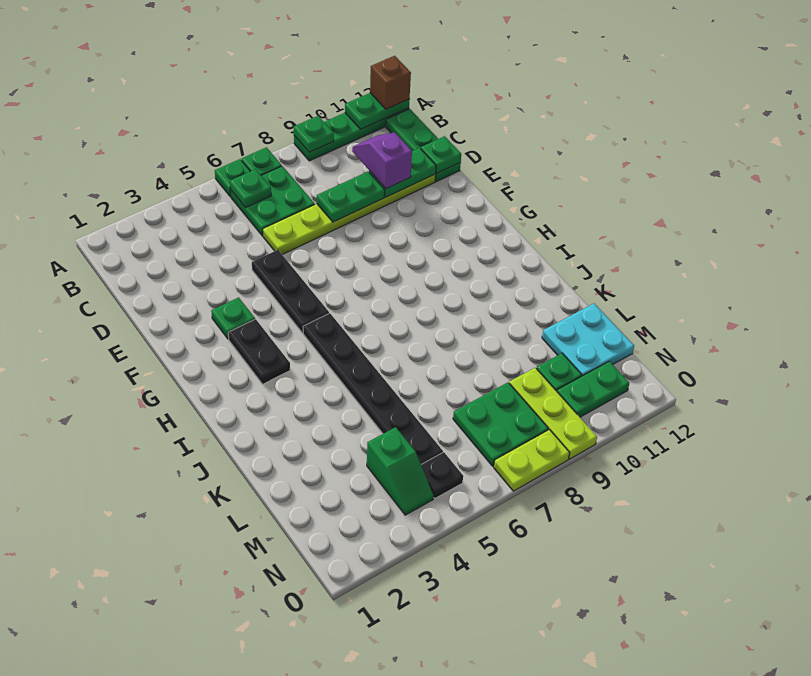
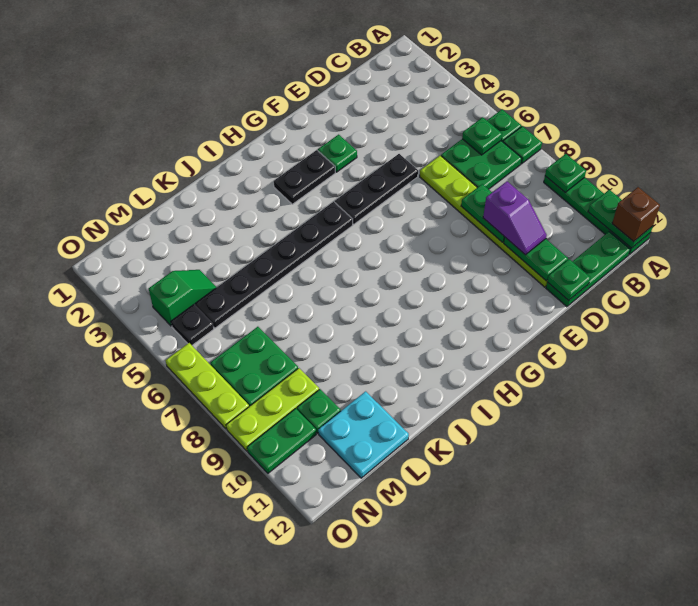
purple 1x2 slope [352,132,412,189] -> purple 1x2 slope turned to [483,181,547,255]
green 1x2 slope [367,427,434,515] -> green 1x2 slope turned to [149,270,217,326]
green 1x2 plate [557,361,629,417] -> green 1x2 plate turned to [247,409,316,473]
lime 1x2 plate [494,430,570,491] -> lime 1x3 plate [166,343,249,429]

